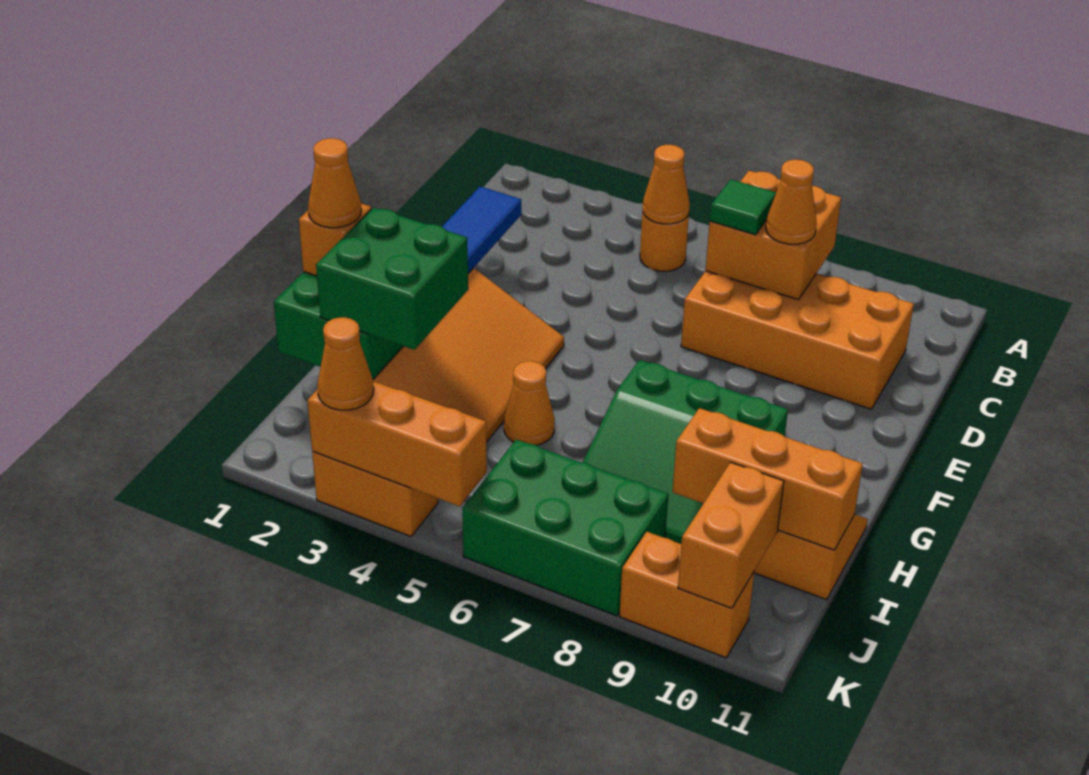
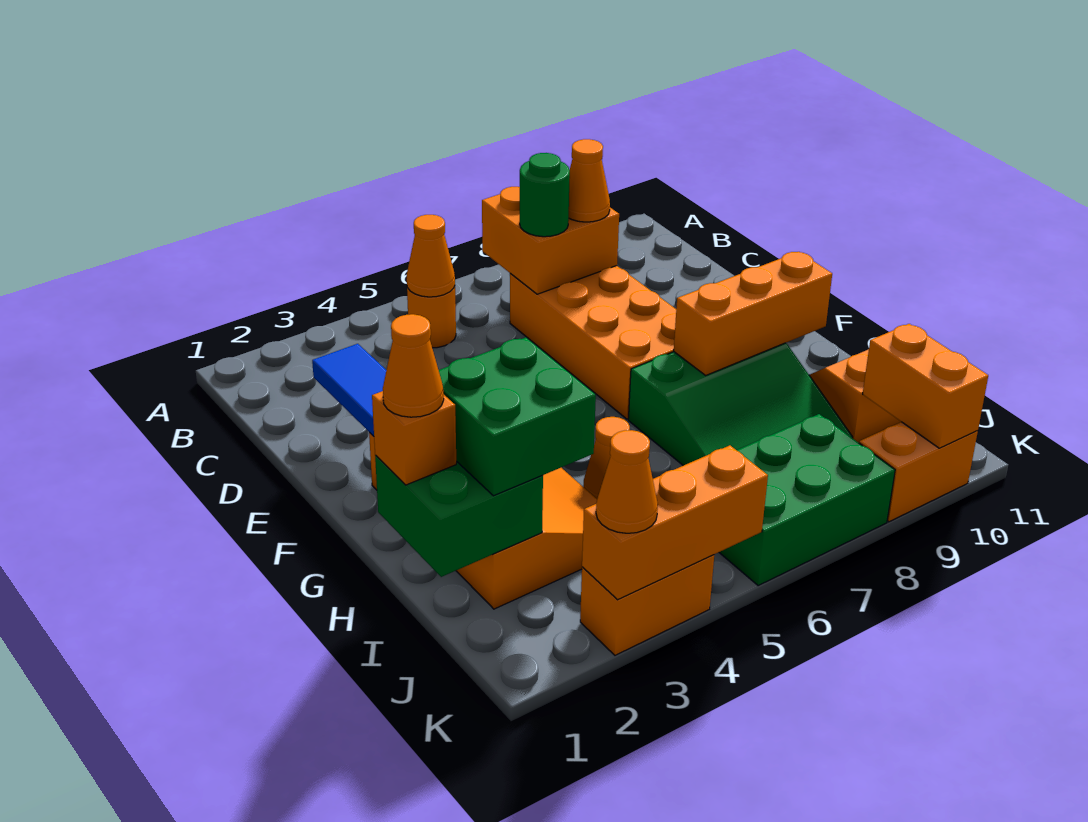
orange 2x4 brick [681,271,914,409] -> orange 2x4 brick turned to [510,266,676,419]
green 1x1 tile [710,179,776,235] -> green 1x1 round brick [520,153,570,237]
orange 1x3 brick [672,408,863,550] -> orange 1x3 brick moved to [674,252,832,375]

